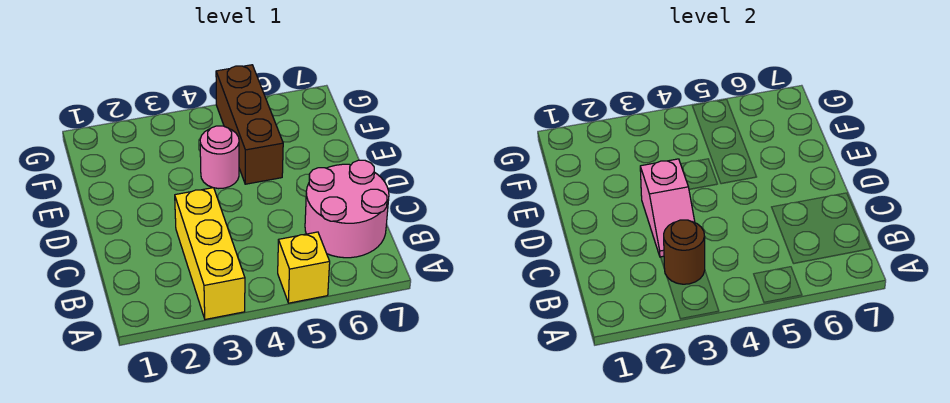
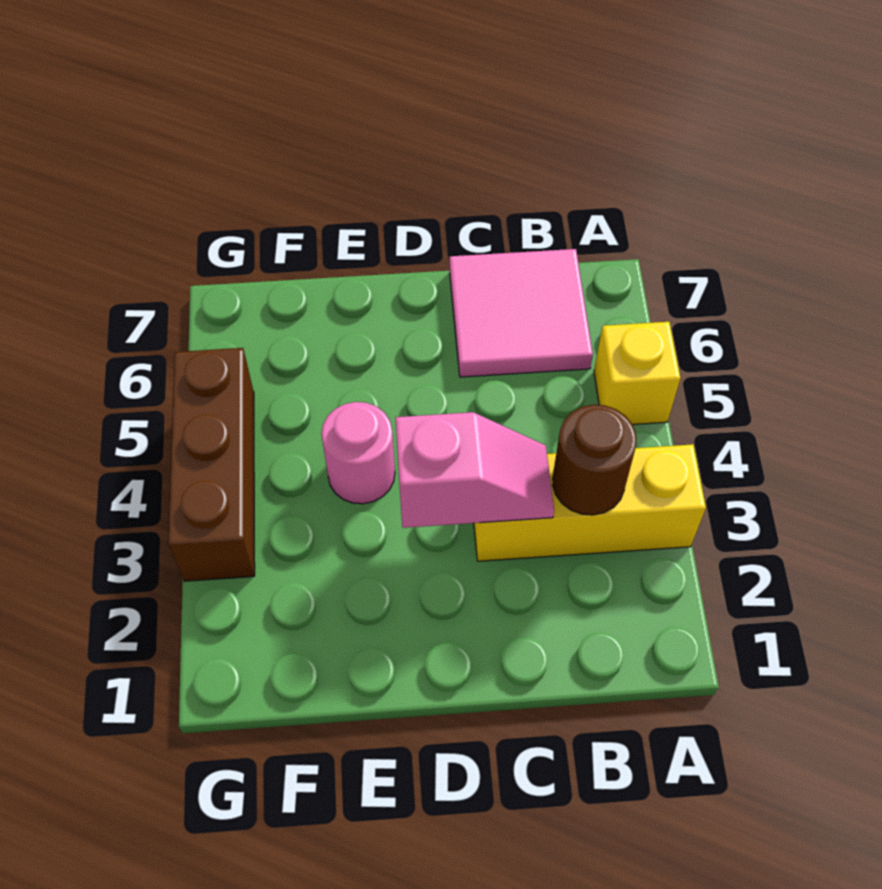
pink 2x2 round brick [305,160,389,258] -> pink 2x2 tile [450,249,593,377]
brown 1x3 brick [216,65,283,184] -> brown 1x3 brick turned to [168,348,255,581]

